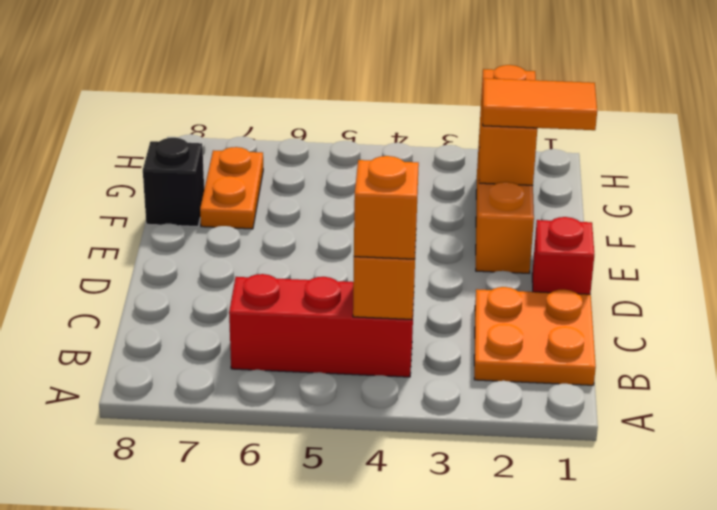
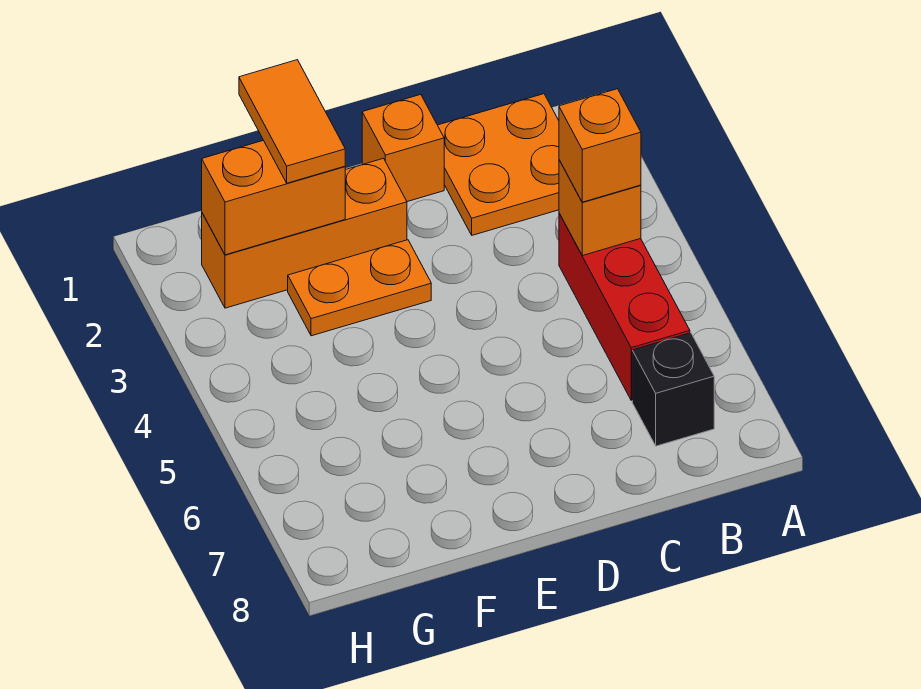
red 1x1 brick [532,217,594,294] -> orange 1x1 brick [362,94,444,202]
orange 1x2 plate [200,147,263,229] -> orange 1x2 plate moved to [288,240,431,336]
black 1x1 brick [143,138,204,227] -> black 1x1 brick moved to [632,333,714,446]

